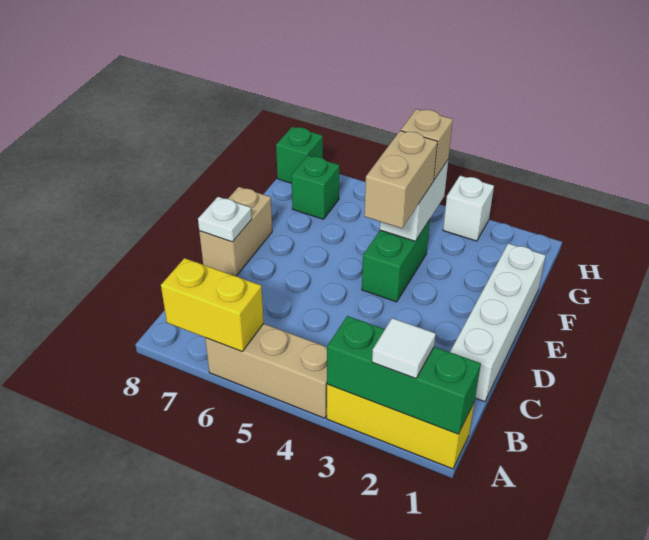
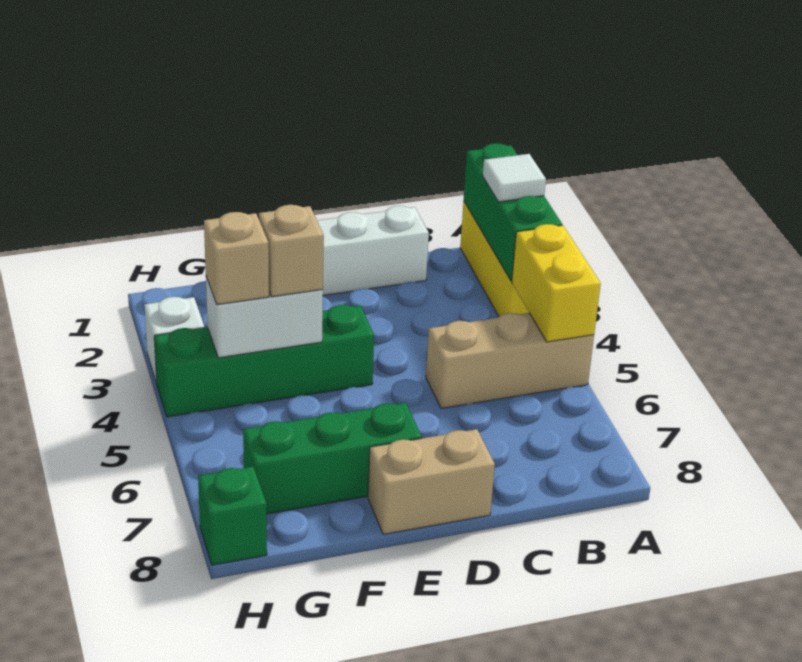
tan 1x3 brick [205,324,327,418] -> tan 1x3 brick turned to [426,313,594,408]
yellow 1x2 brick [161,258,264,351] -> yellow 1x2 brick moved to [512,224,601,342]
white 1x1 plate [198,197,252,242] -> none
green 1x2 brick [362,220,430,302] -> green 1x4 brick [154,305,374,417]
tan 1x2 brick [364,131,438,228] -> tan 1x1 brick [259,205,324,297]
green 1x1 brick [291,156,339,219] -> green 1x3 brick [243,403,422,514]

